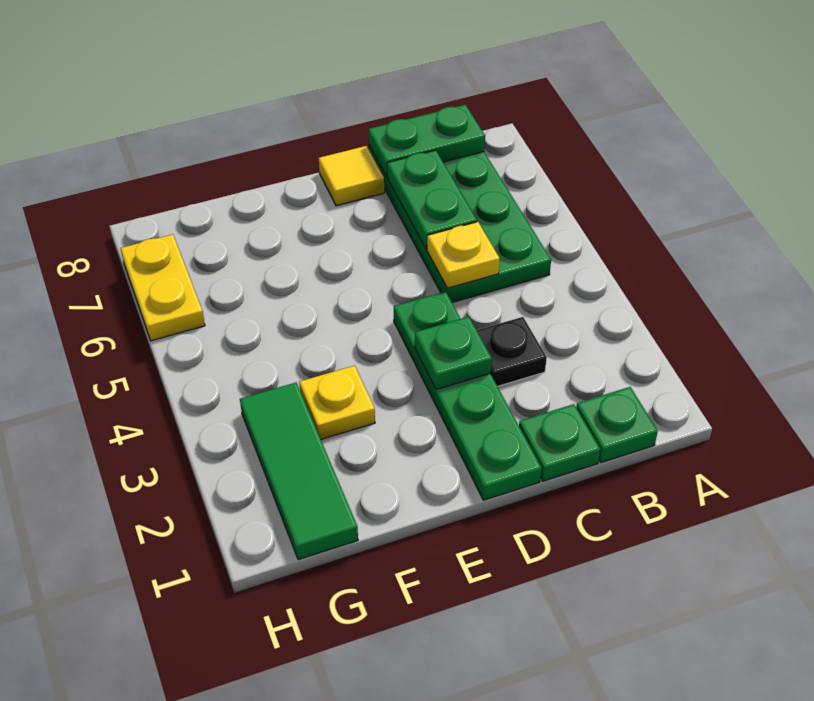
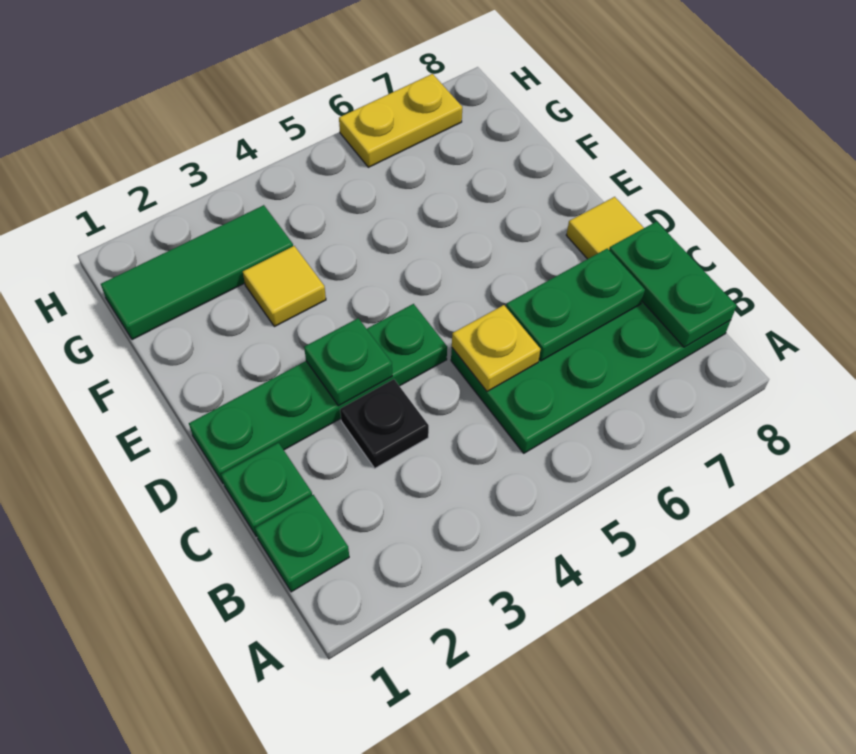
yellow 1x1 plate [299,366,375,439] -> yellow 1x1 tile [243,246,326,327]

